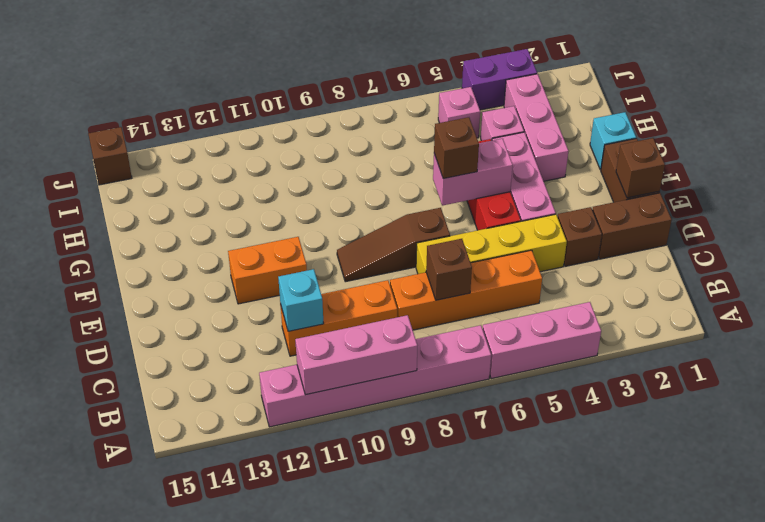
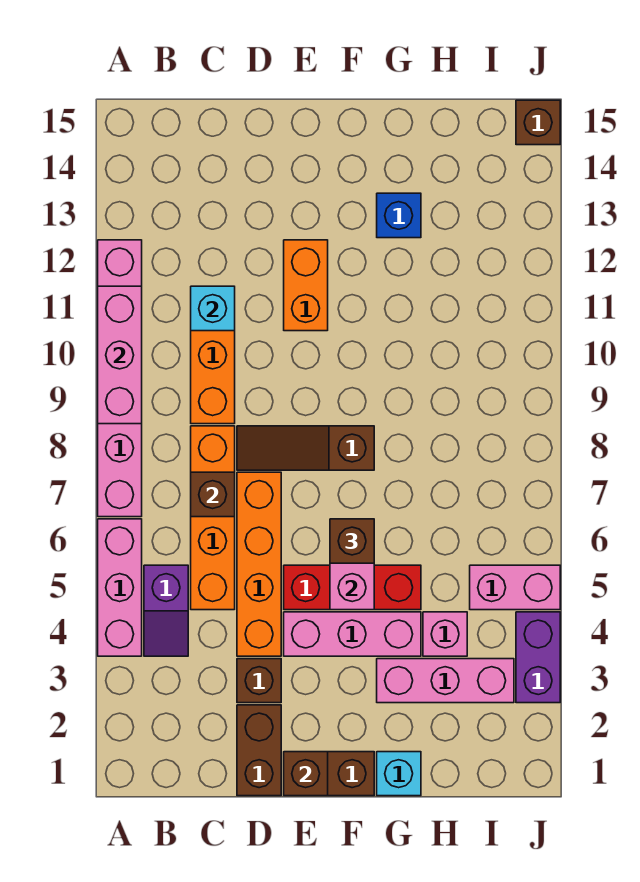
none -> purple 1x2 slope [144,565,188,656]
yellow 1x4 brick [416,214,567,274] -> orange 1x4 brick [237,472,281,656]
brown 1x3 slope [337,208,450,282] -> brown 1x3 slope turned to [237,426,374,470]
none -> blue 1x1 brick [377,193,421,238]
pink 1x1 brick [438,87,480,138] -> pink 1x2 brick [470,565,560,610]

